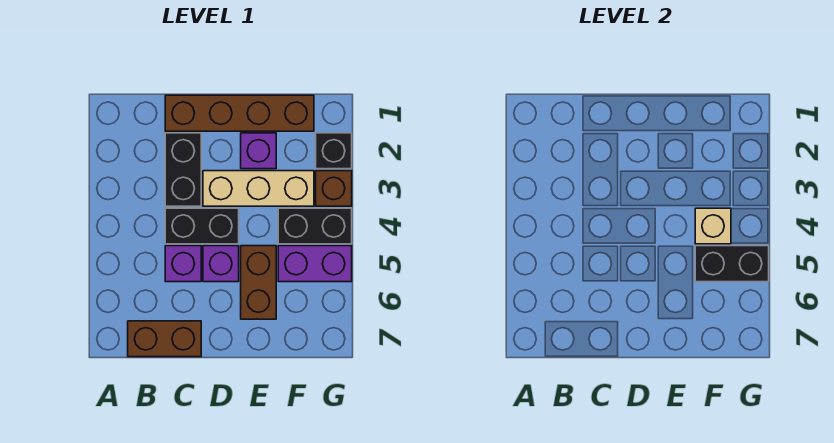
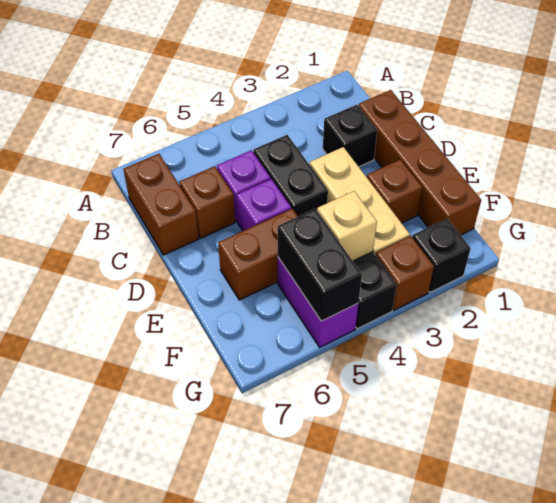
black 1x2 brick [165,133,201,206] -> black 1x1 brick [323,105,377,167]
none -> brown 1x1 brick [179,166,235,238]
purple 1x1 brick [241,133,276,169] -> brown 1x1 brick [367,159,422,223]

